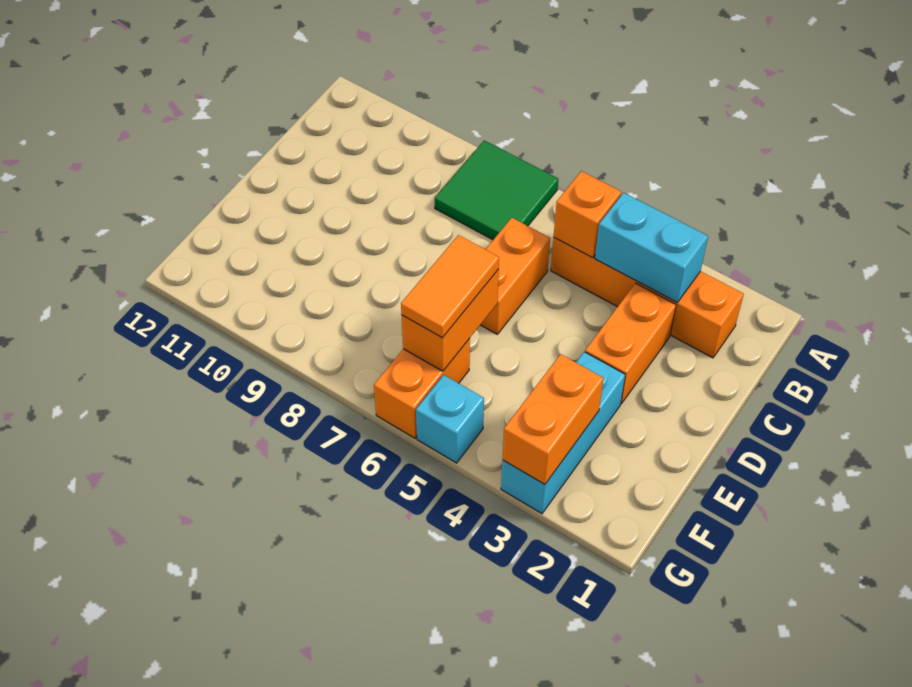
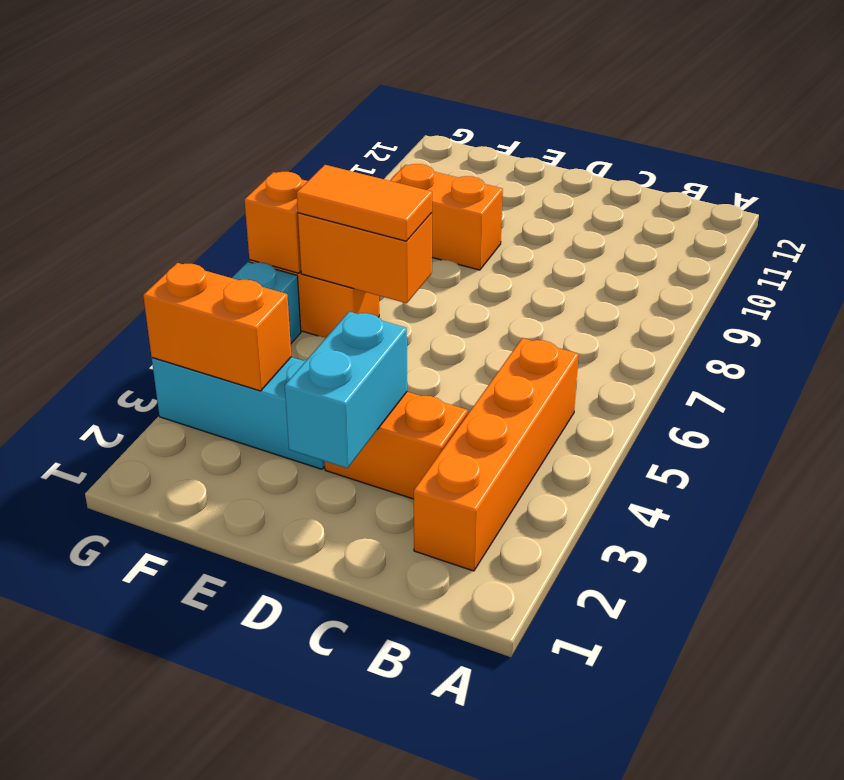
green 2x2 tile [435,140,558,240] -> none
cyan 1x2 brick [595,193,708,303] -> cyan 1x2 brick moved to [285,312,407,468]
orange 1x1 brick [554,171,621,258] -> orange 1x1 brick moved to [244,172,308,273]
orange 1x2 brick [481,218,550,334] -> orange 1x2 brick moved to [390,164,503,270]

